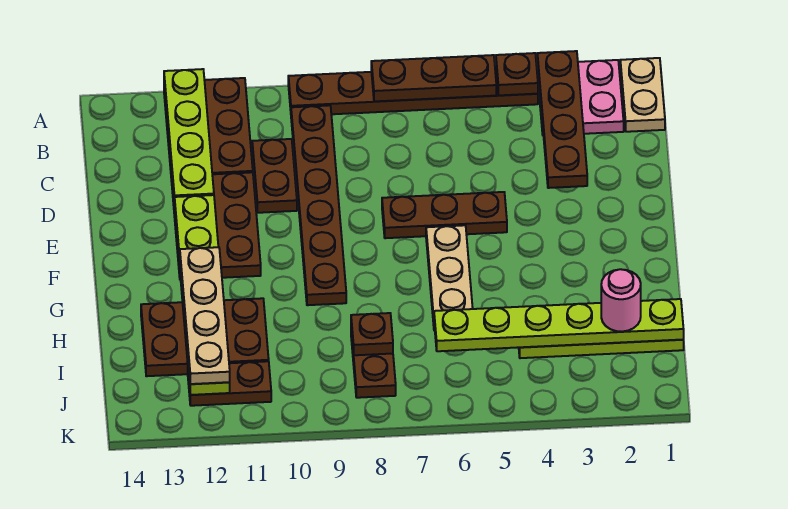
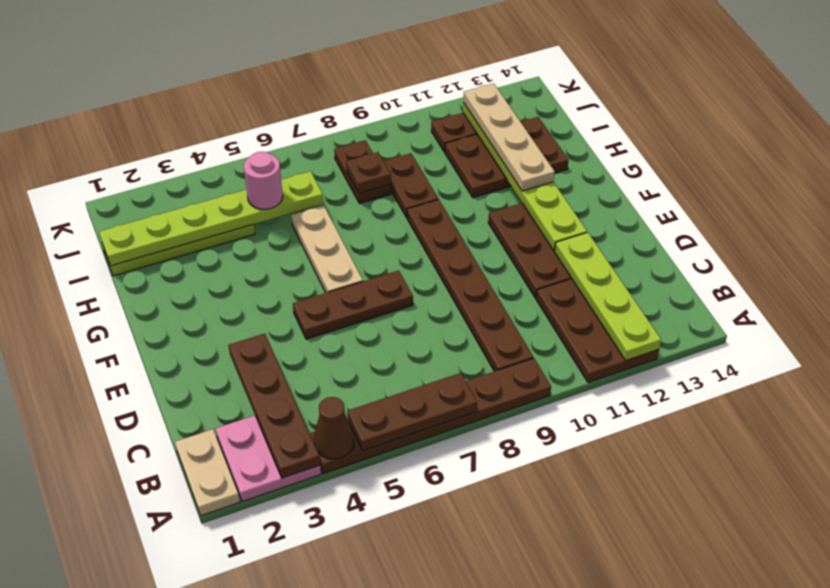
brown 1x1 plate [496,53,538,95] -> brown 1x1 cone [314,397,354,459]
brown 1x2 plate [252,139,297,213] -> brown 1x2 plate moved to [384,153,438,218]
pink 1x1 round brick [601,269,641,332] -> pink 1x1 round brick moved to [244,152,283,209]

